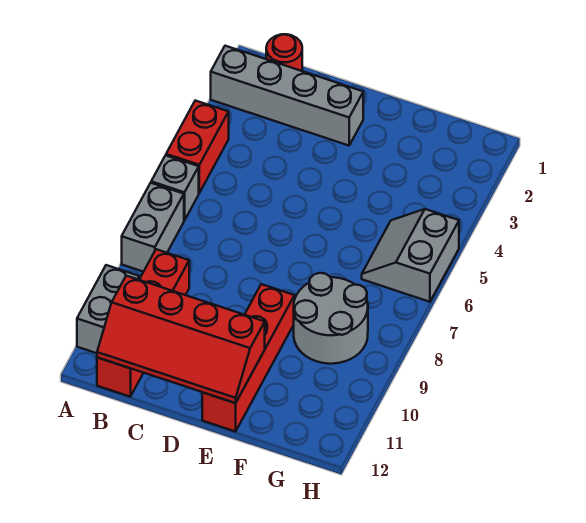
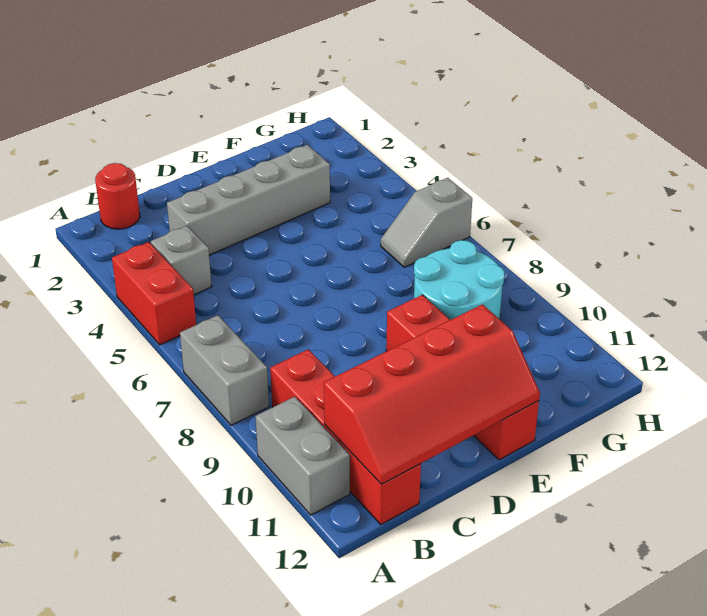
grey 1x4 brick [211,46,363,146] -> grey 1x4 brick moved to [167,145,330,255]
grey 1x1 brick [151,155,199,220] -> grey 1x1 brick moved to [151,226,212,295]
grey 2x2 round brick [294,273,368,364] -> cyan 2x2 round brick [414,240,505,320]
grey 2x2 slope [362,209,459,302] -> grey 1x2 slope [381,178,472,267]

